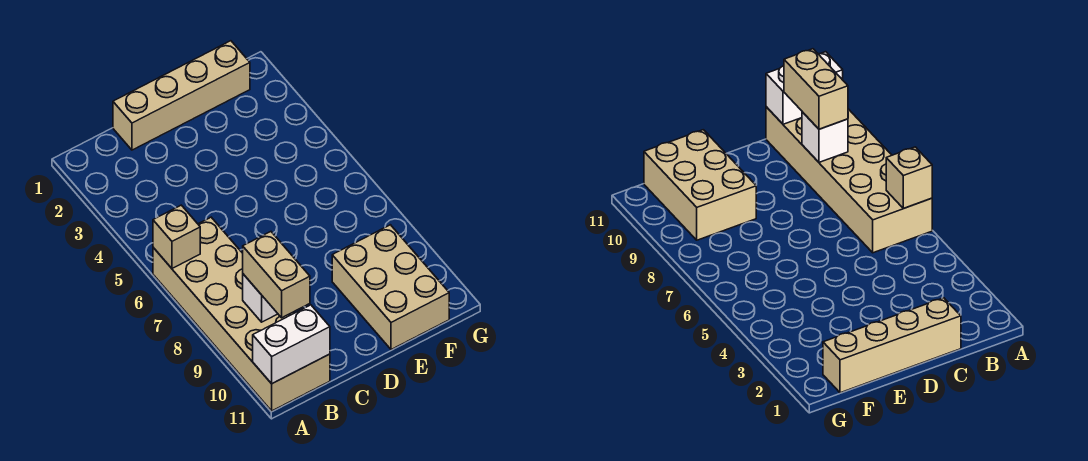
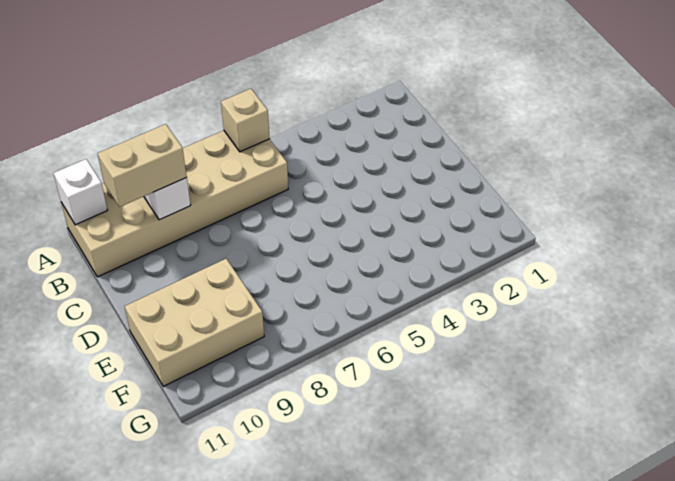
white 1x2 brick [253,305,330,384] -> white 1x1 brick [54,159,107,225]
tan 1x4 brick [113,41,250,150] -> none

